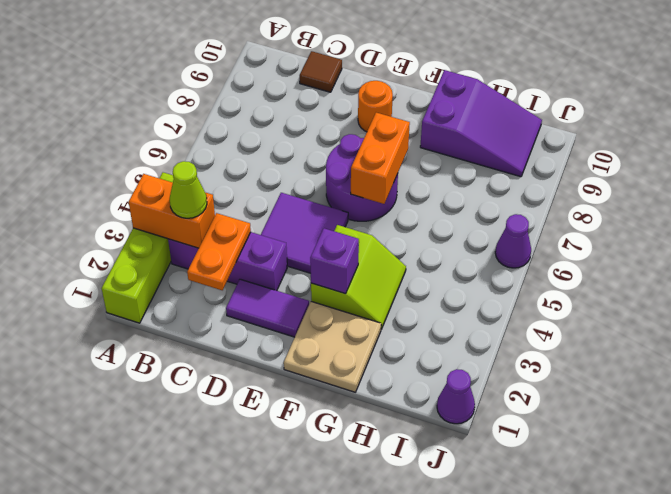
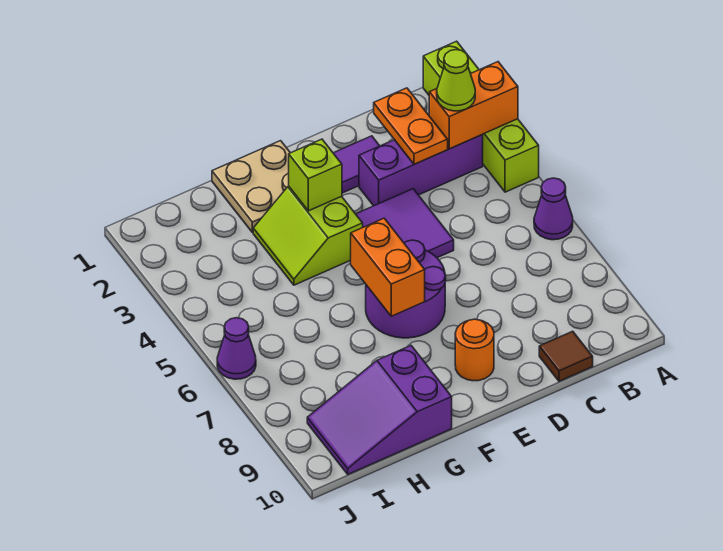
purple 1x1 brick [310,228,359,294] -> lime 1x1 brick [289,139,342,211]
purple 1x1 cone [437,369,475,424] -> purple 1x1 cone moved to [534,178,573,240]

